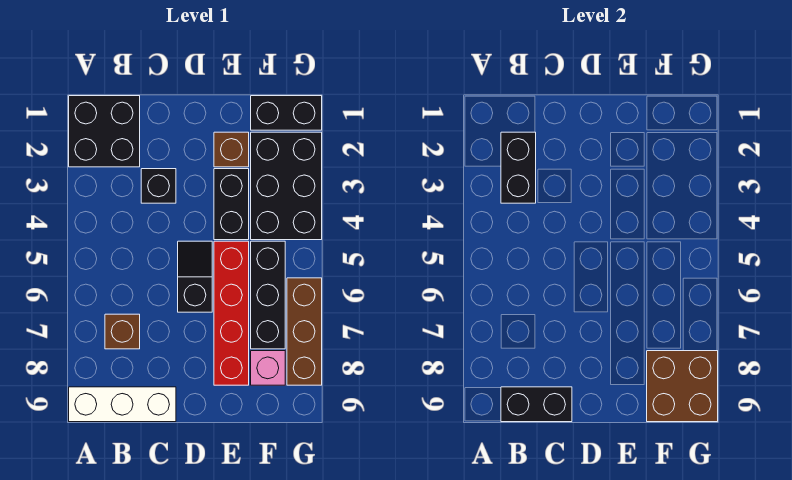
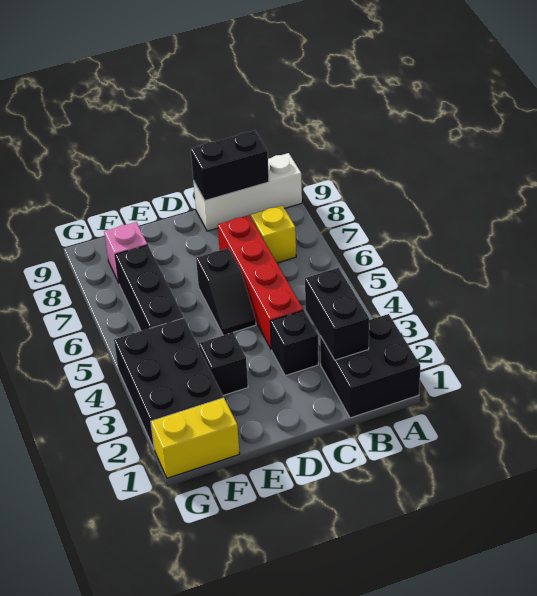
brown 1x1 brick [105,314,140,349] -> yellow 1x1 brick [251,205,296,263]
brown 1x1 brick [214,132,249,167] -> none
black 1x2 brick [214,169,249,240] -> black 1x1 brick [199,333,248,395]
red 1x4 brick [214,241,249,385] -> red 1x4 brick moved to [218,215,303,350]
black 1x2 brick [251,96,322,130] -> yellow 1x2 brick [151,398,240,478]
brown 2x2 brick [647,351,718,422] -> none
brown 1x3 brick [287,278,322,385] -> none

